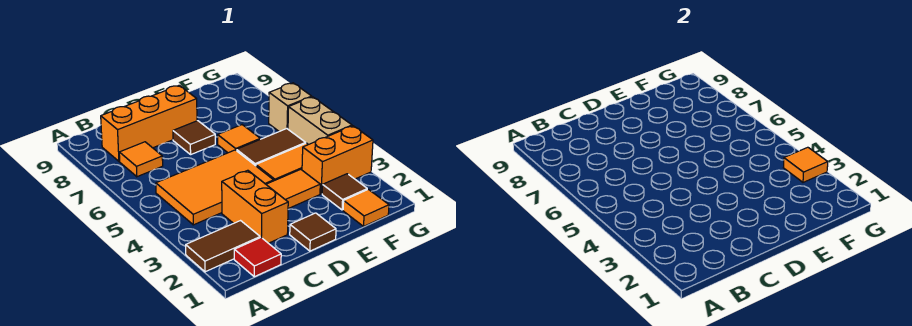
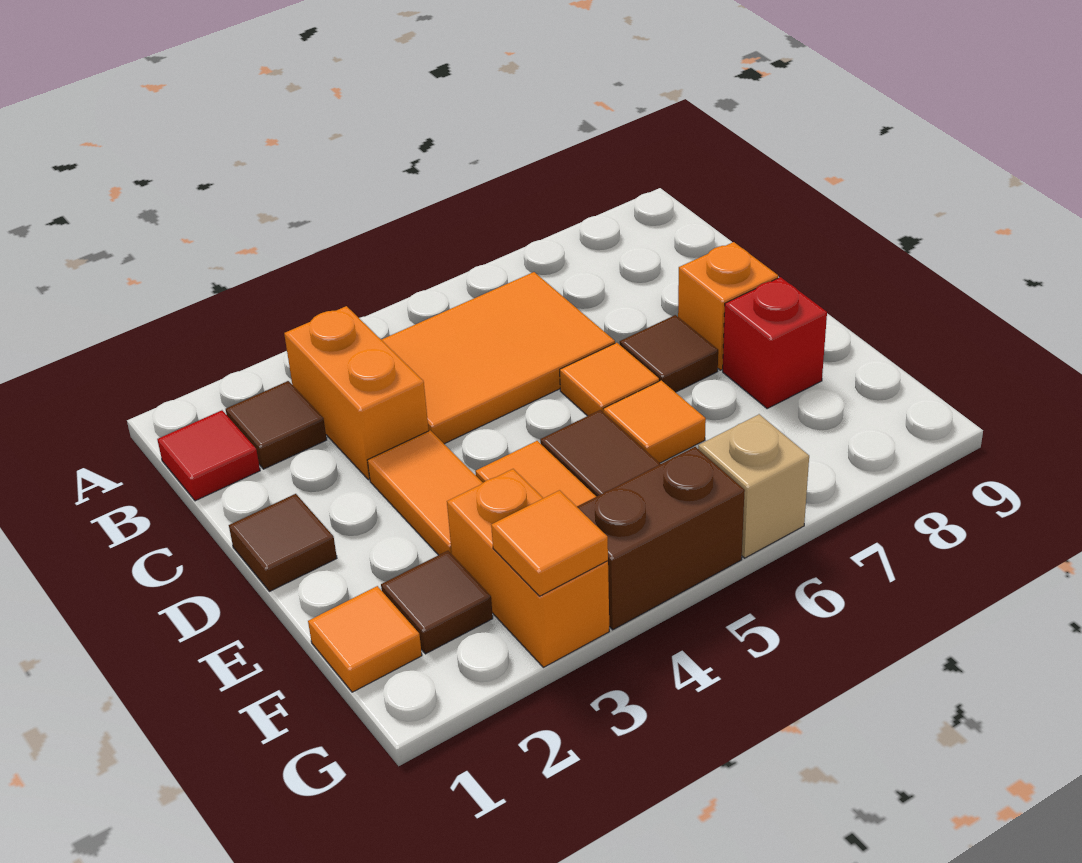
brown 1x2 tile [186,221,260,272] -> brown 1x1 tile [226,381,327,469]
orange 2x3 tile [156,150,274,225] -> orange 2x3 tile turned to [381,272,615,444]
orange 1x1 tile [119,142,163,177] -> orange 1x1 tile moved to [560,343,659,416]
orange 1x3 brick [101,85,197,161] -> orange 1x1 brick [678,242,778,370]
orange 1x2 brick [222,170,288,243] -> orange 1x2 brick turned to [284,306,429,480]
none -> red 1x1 brick [723,277,827,408]
tan 1x2 brick [288,97,352,145] -> brown 1x2 brick [577,447,745,630]

